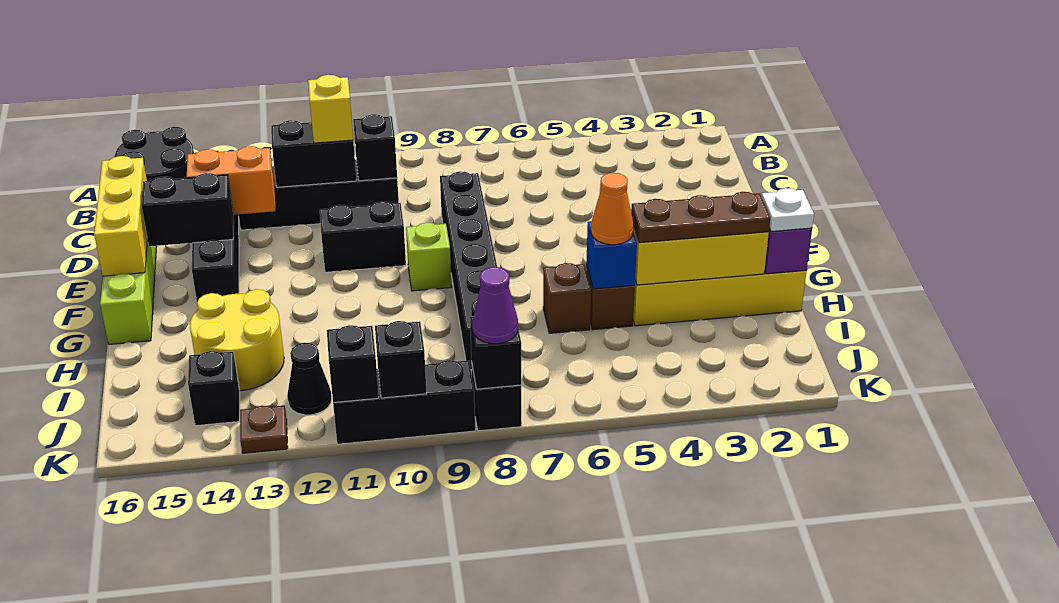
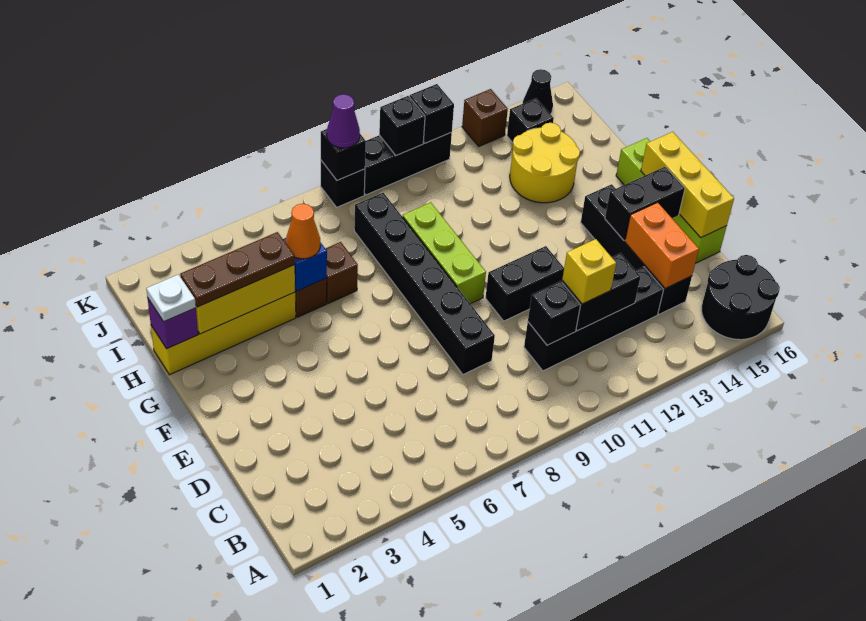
orange 1x2 brick [187,146,275,215] -> orange 1x2 brick turned to [625,202,699,288]
lime 1x1 brick [406,222,452,291] -> lime 1x3 brick [403,203,486,304]
black 1x1 cone [287,343,332,415] -> black 1x1 cone moved to [523,69,553,114]
brown 1x1 plate [240,406,288,453] -> brown 1x1 brick [462,89,508,146]

